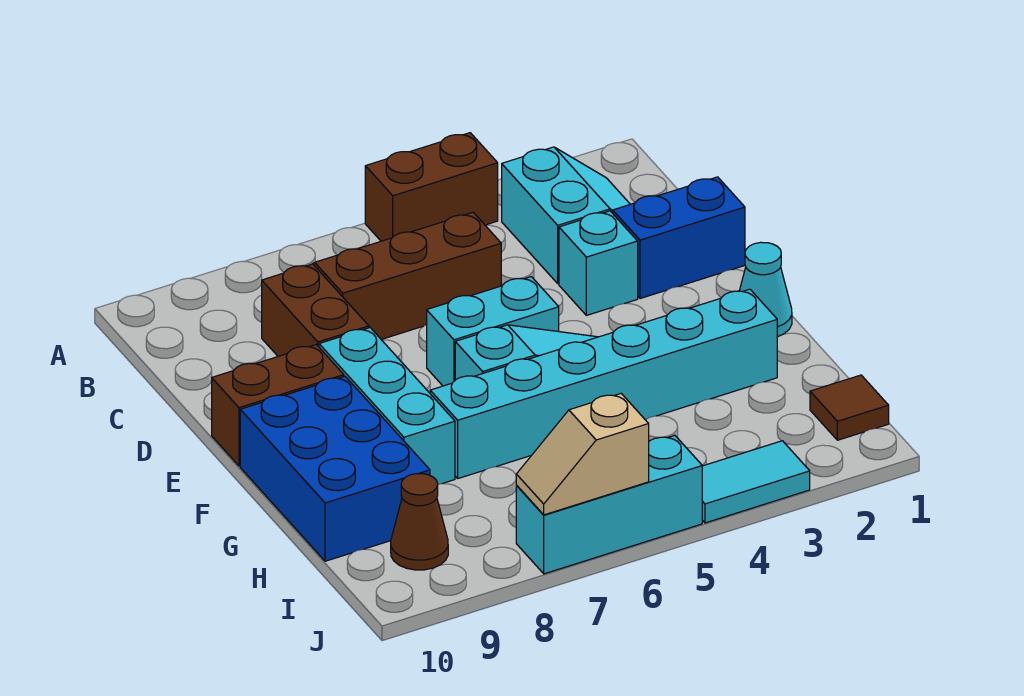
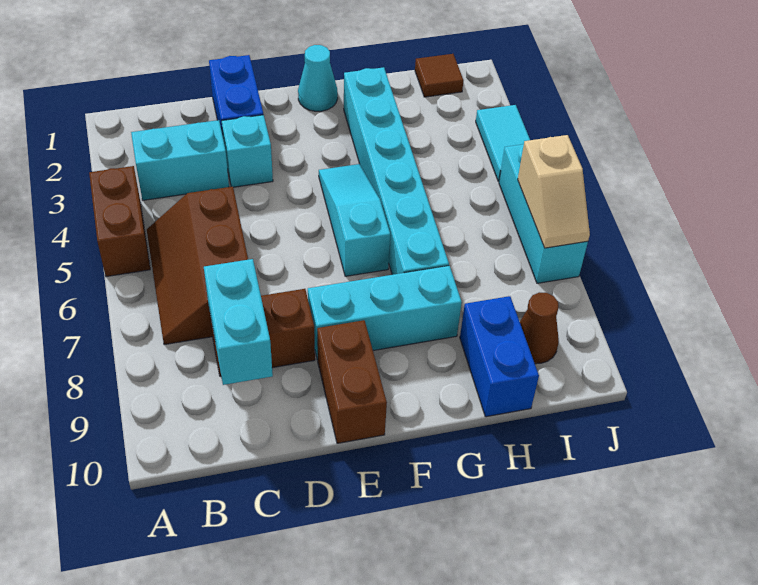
cyan 1x2 brick [427,277,559,386] -> cyan 1x2 brick moved to [204,259,273,385]
blue 2x3 brick [240,376,430,561] -> blue 1x2 brick [460,296,539,417]

